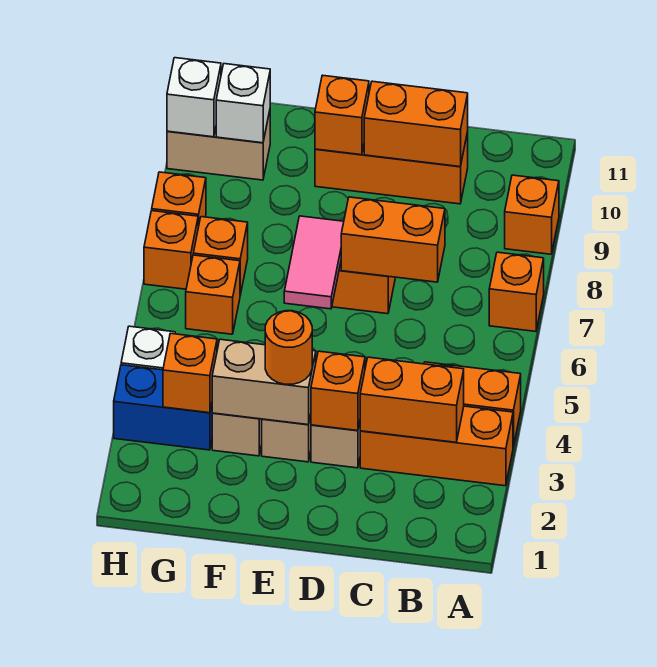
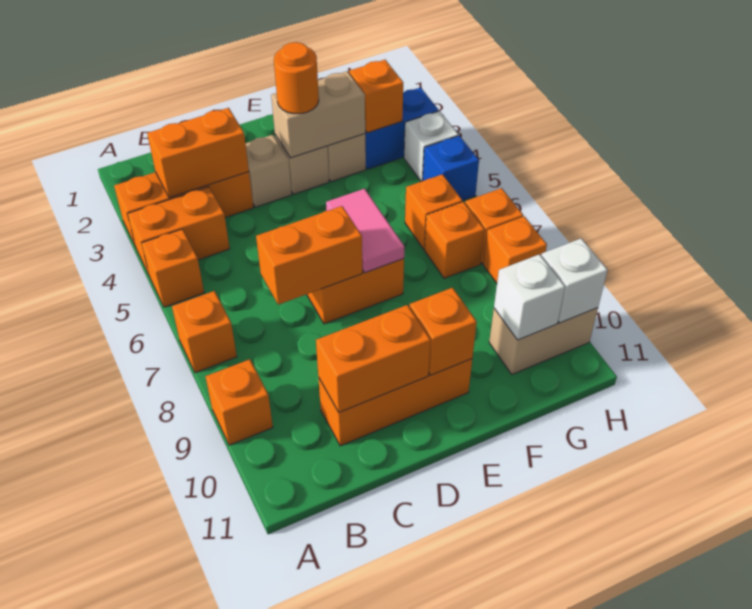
orange 1x1 brick [311,351,365,431] -> orange 1x1 brick moved to [142,229,204,307]
none -> blue 1x1 brick [423,136,479,200]

